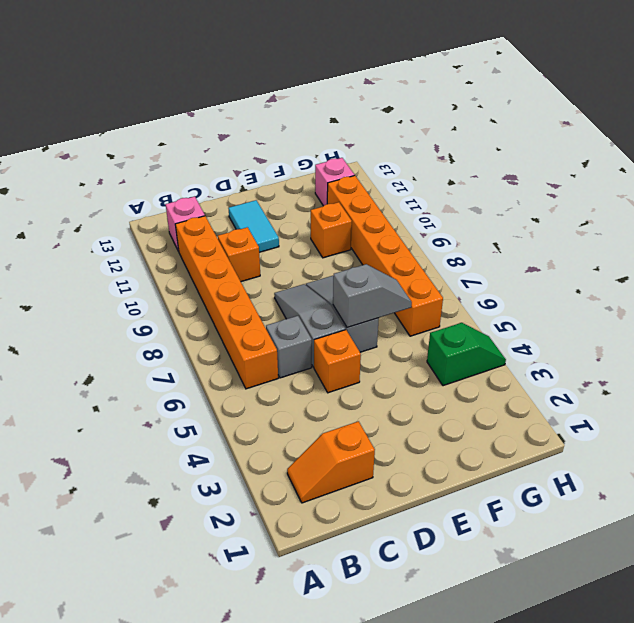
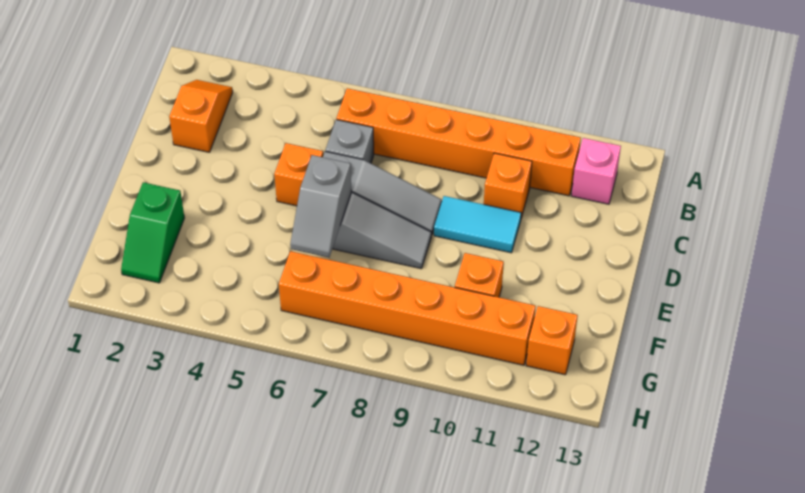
cyan 1x2 tile [228,200,279,252] -> cyan 1x2 tile moved to [434,196,521,253]
green 1x2 slope [427,323,506,386] -> green 1x2 slope moved to [121,182,184,283]
pink 1x1 brick [315,158,354,206] -> orange 1x1 brick [526,306,578,375]

